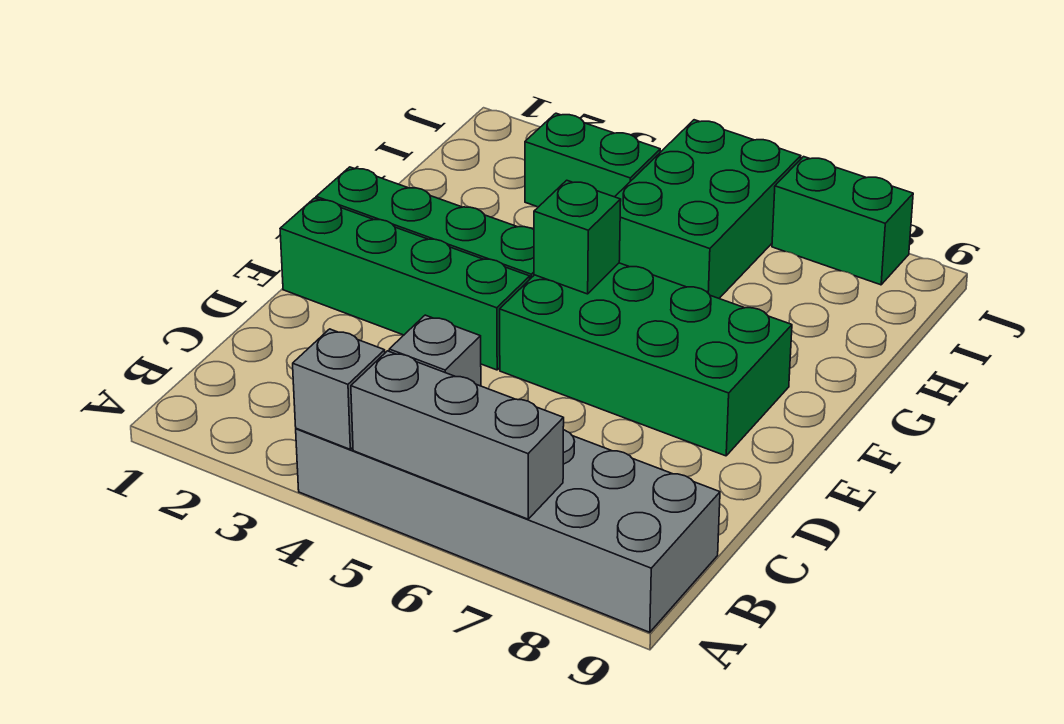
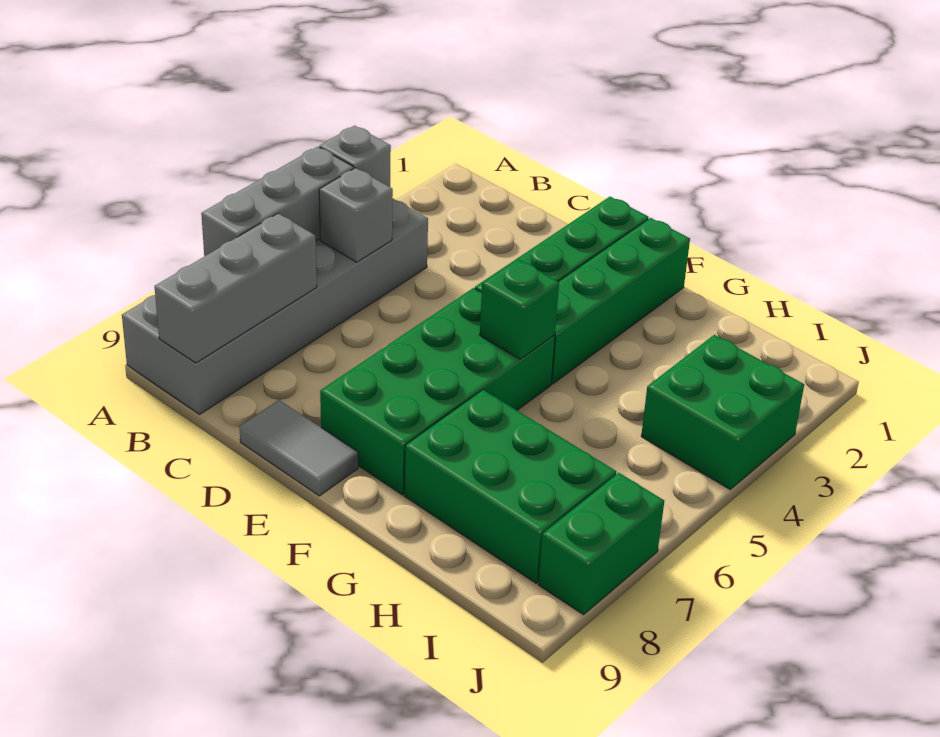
none -> grey 1x3 brick [155,213,317,363]
none -> grey 1x2 tile [239,400,358,496]
green 2x3 brick [615,120,801,298] -> green 2x3 brick moved to [404,390,616,583]
green 1x2 brick [525,113,660,207] -> green 2x2 brick [641,335,804,489]

